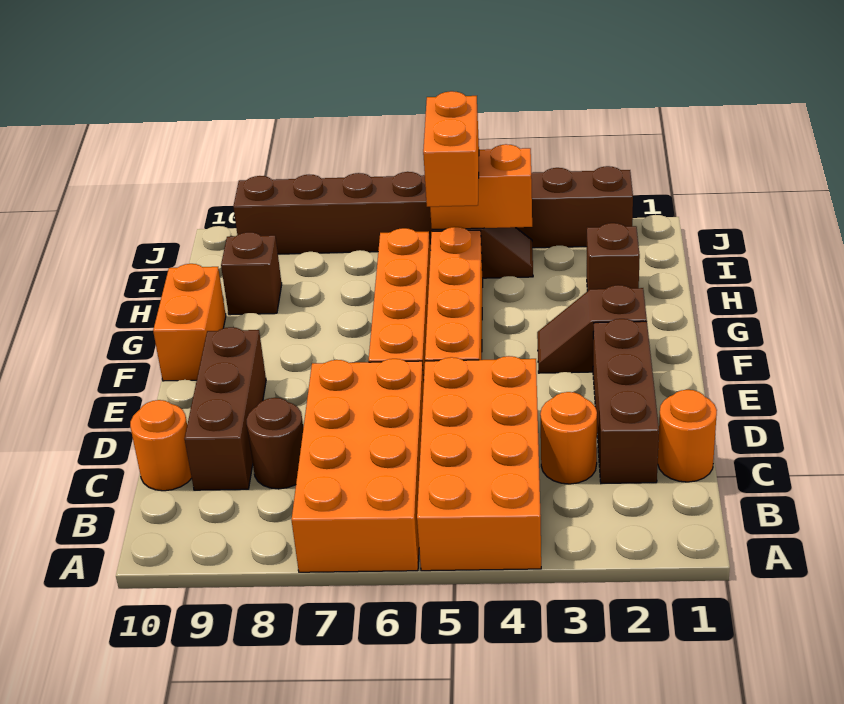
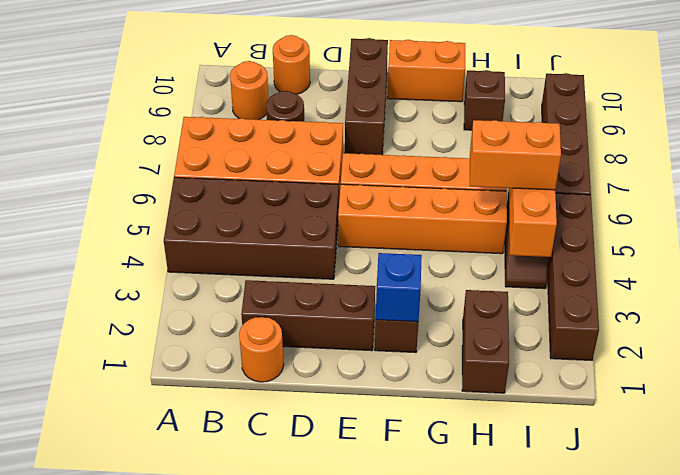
orange 2x4 brick [417,356,541,571] -> brown 2x4 brick [164,177,339,279]
orange 1x1 round brick [540,392,597,484] -> orange 1x1 round brick moved to [230,61,269,120]
brown 1x3 brick [185,327,266,490] -> brown 1x3 brick turned to [345,38,388,155]
none -> blue 1x1 brick [376,253,422,322]
brown 1x1 brick [587,223,640,291] -> brown 1x2 brick [462,290,509,393]

